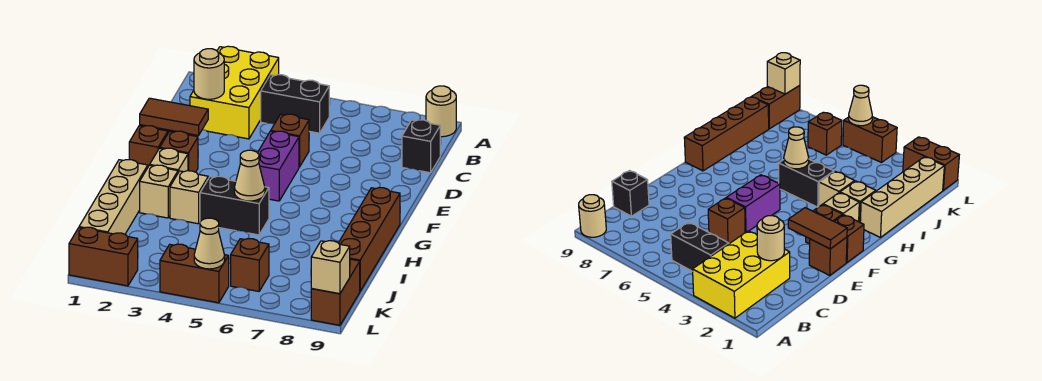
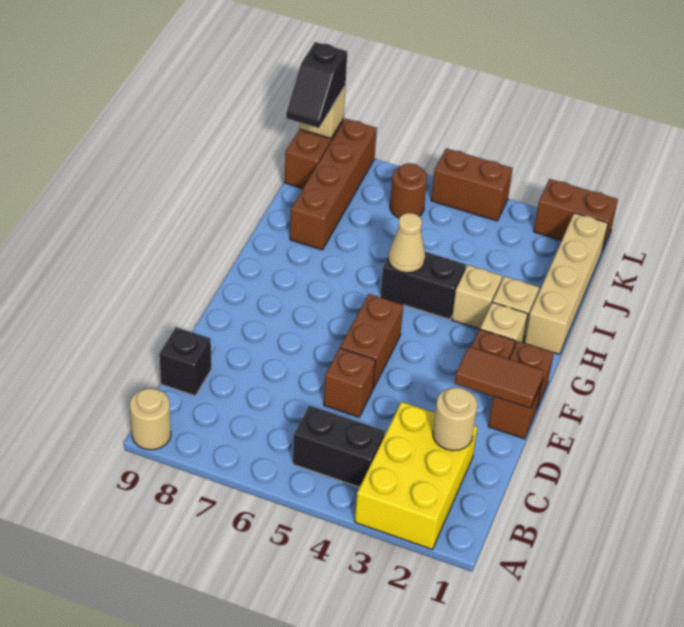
purple 1x2 brick [258,131,299,201] -> brown 1x2 brick [340,294,403,389]
brown 1x4 brick [339,188,400,291] -> brown 1x4 brick moved to [290,119,377,250]
brown 1x1 brick [231,239,269,291] -> brown 1x1 round brick [390,163,427,218]
none -> black 1x2 slope [286,42,347,128]
tan 1x1 cone [194,218,225,269] -> none

